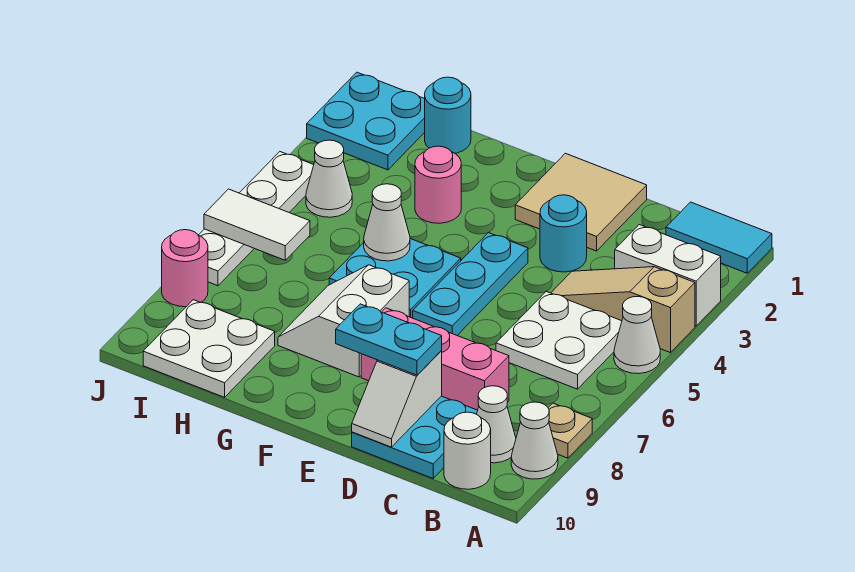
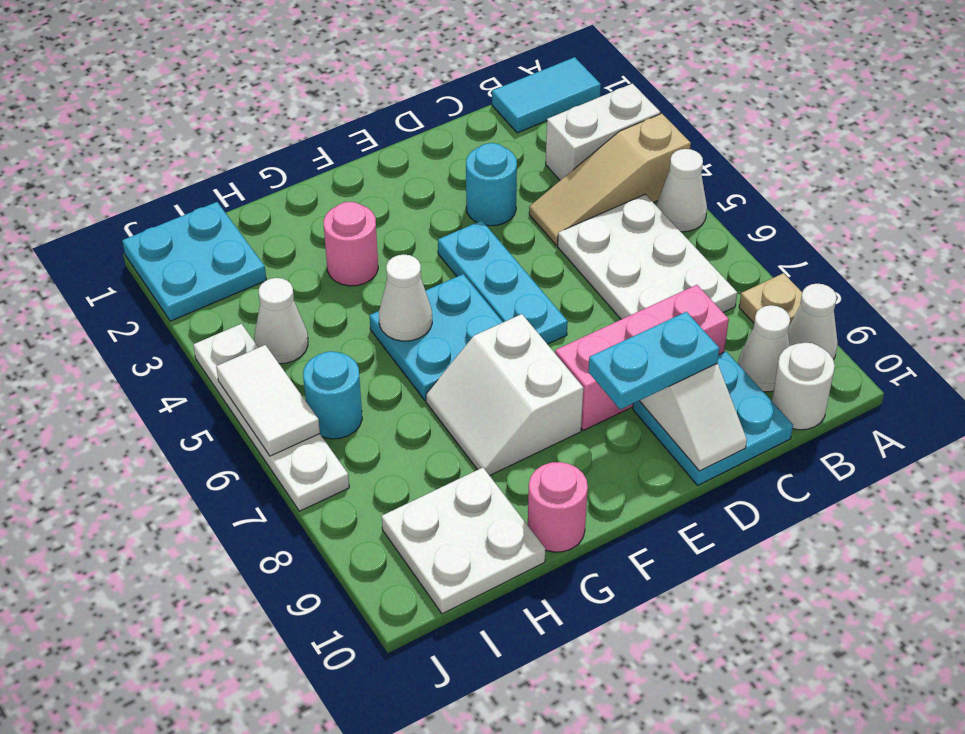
white 2x2 plate [496,292,622,389] -> white 2x3 plate [558,194,737,319]
tan 2x2 tile [515,153,647,251] -> none
cyan 1x1 round brick [425,77,471,153] -> cyan 1x1 round brick moved to [303,351,362,439]
white 1x2 tile [204,189,310,260] -> white 1x2 tile turned to [216,345,320,456]
pink 1x1 round brick [162,230,208,307] -> pink 1x1 round brick moved to [528,462,588,552]

